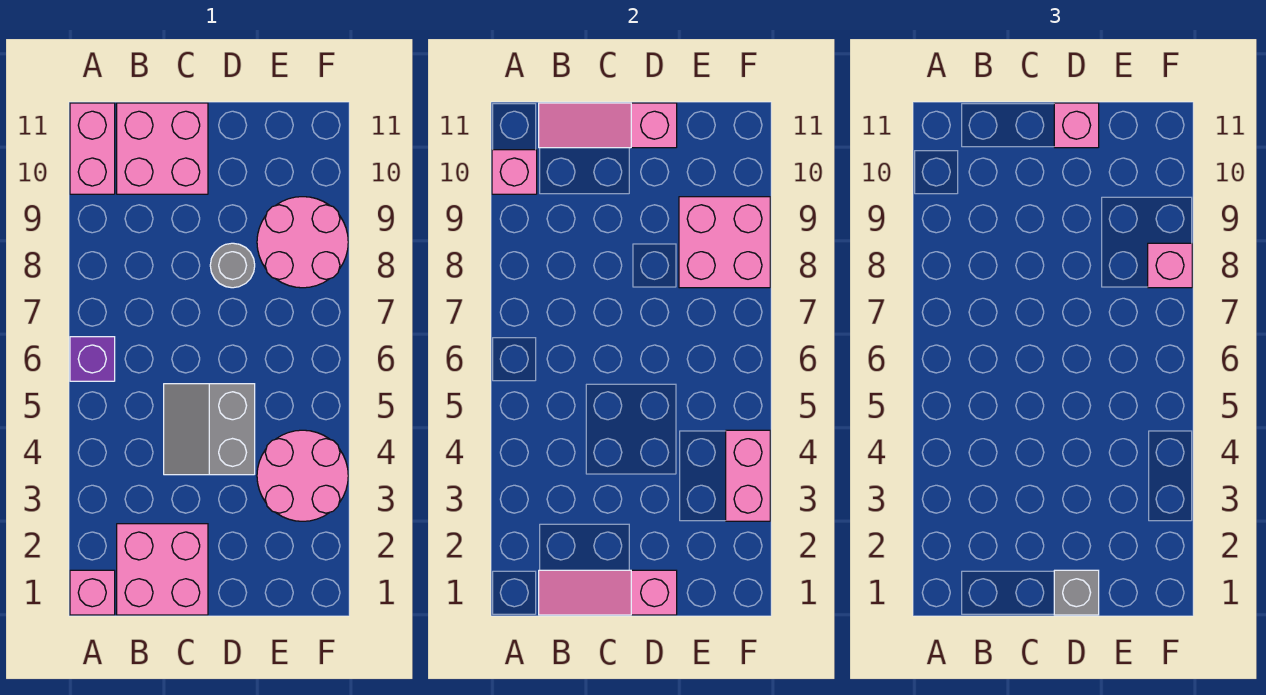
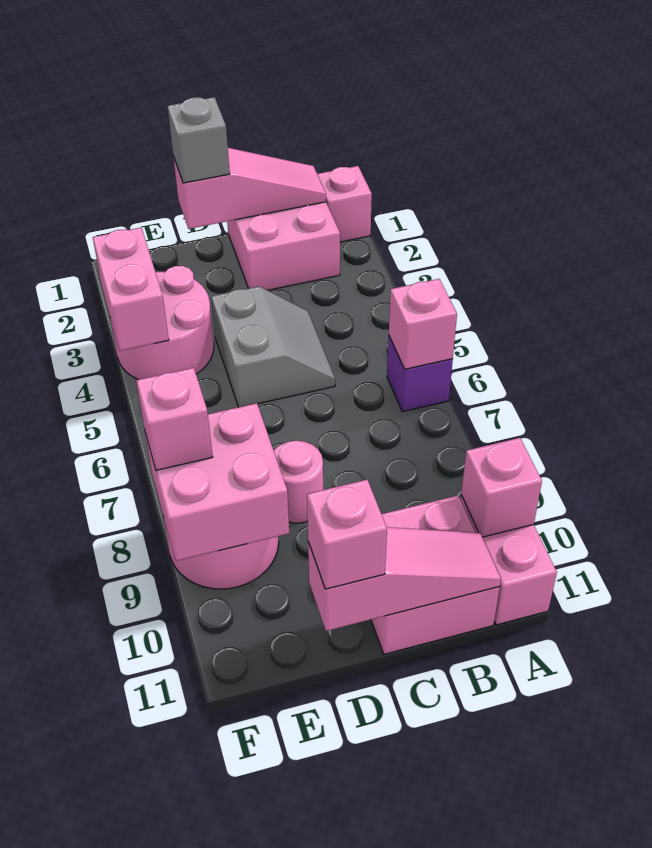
none -> pink 1x1 brick [389,279,457,369]
grey 1x1 round brick [210,243,255,288] -> pink 1x1 round brick [274,441,323,523]

